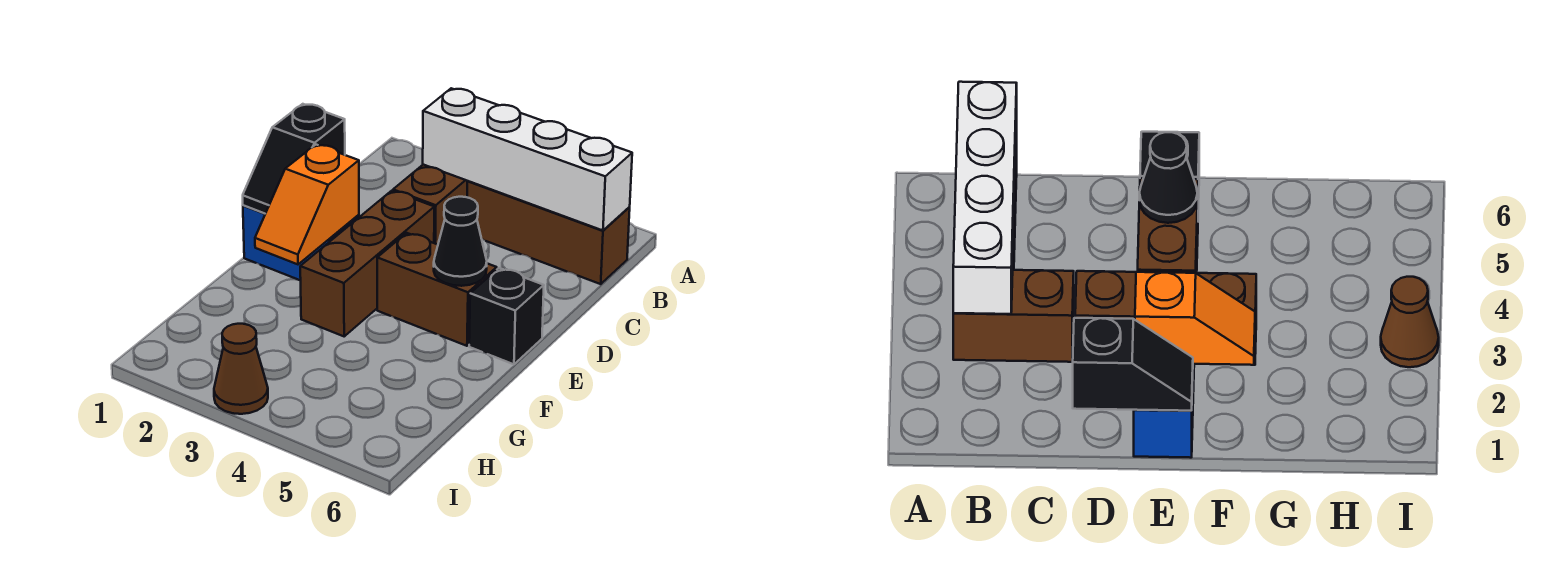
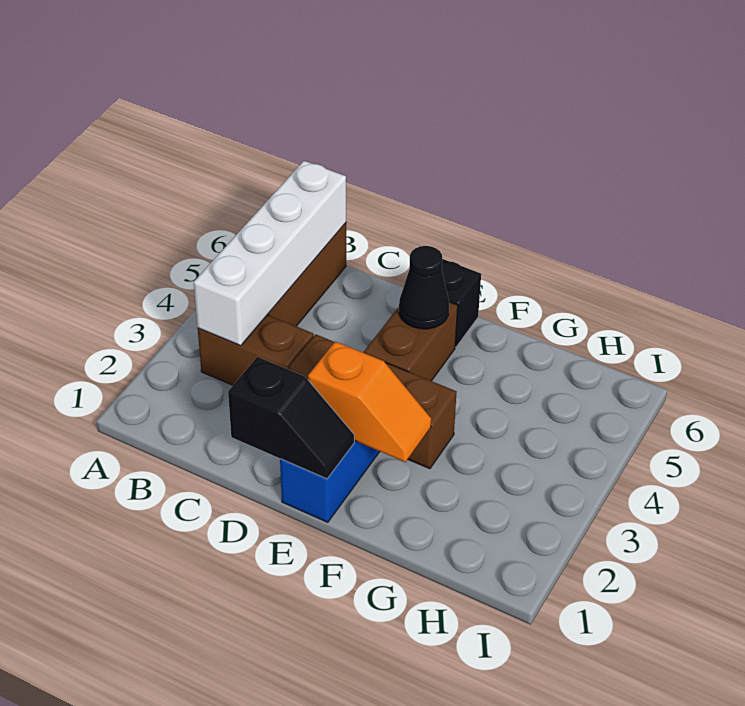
brown 1x1 cone [214,324,268,414] -> none

